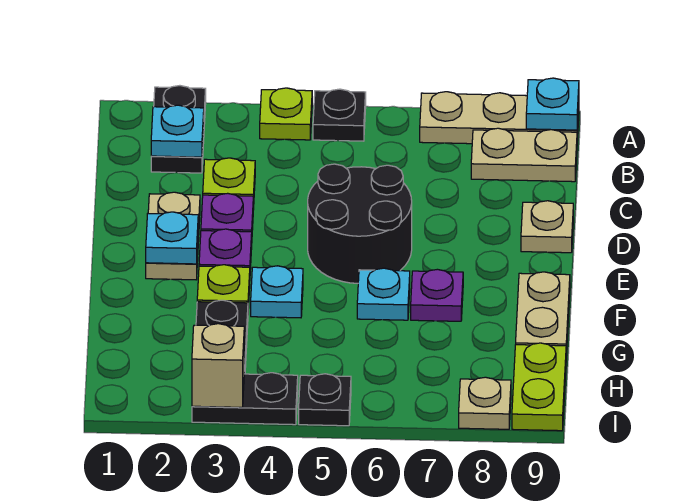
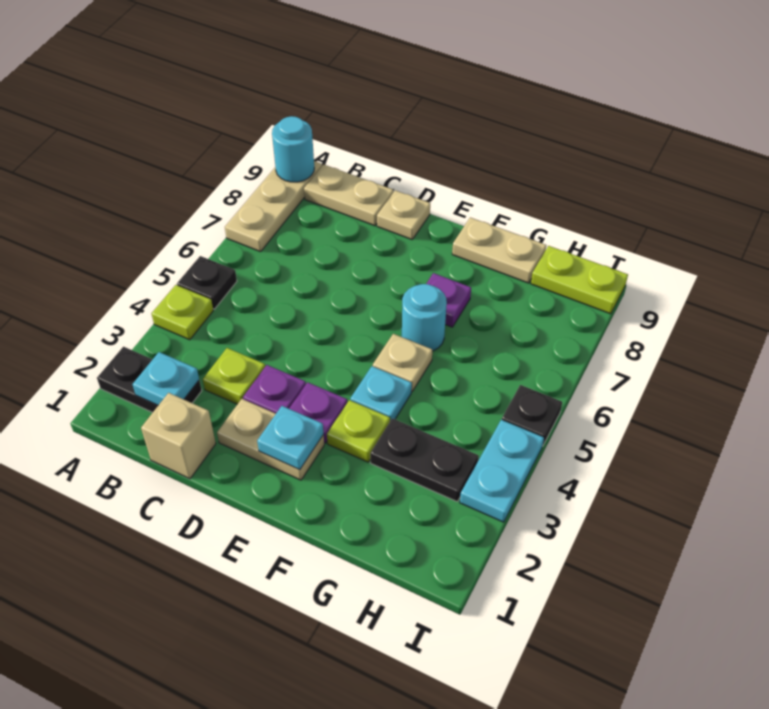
cyan 1x1 plate [526,78,579,130] -> cyan 1x1 round brick [272,116,314,182]
tan 1x2 plate [471,128,577,182] -> tan 1x2 plate turned to [304,164,393,226]
black 2x2 round brick [308,164,412,283] -> none
cyan 1x1 plate [357,268,410,320] -> cyan 1x1 round brick [402,284,447,351]
black 1x2 plate [192,373,298,425] -> cyan 1x2 plate [460,420,544,522]
tan 1x1 brick [192,324,244,407] -> tan 1x1 brick moved to [141,393,216,479]
tan 1x1 plate [459,377,511,429] -> tan 1x1 plate moved to [373,334,432,391]

